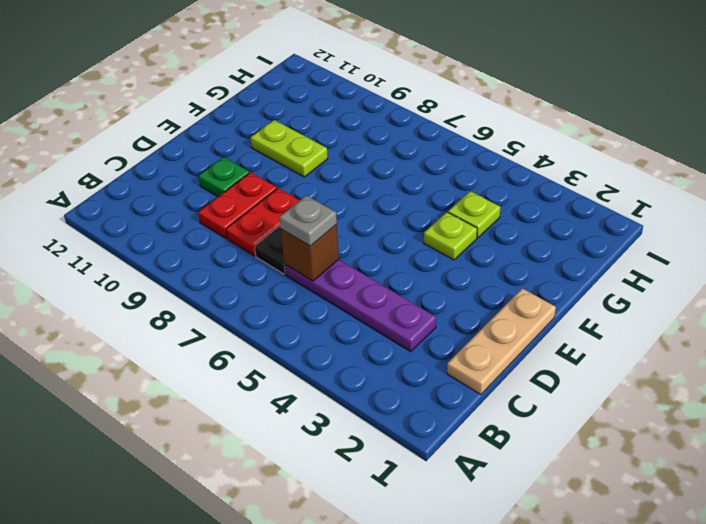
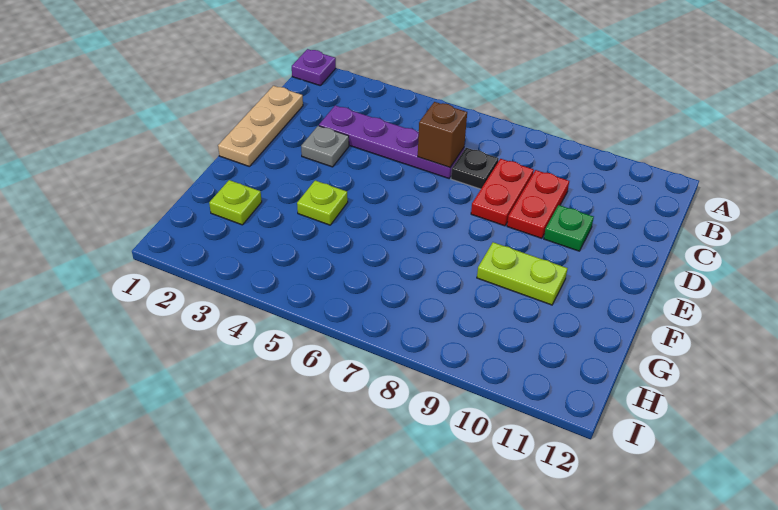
none -> purple 1x1 plate [292,49,336,86]
grey 1x1 plate [279,195,337,246] -> grey 1x1 plate moved to [301,126,349,167]
lime 1x1 plate [448,191,500,238] -> lime 1x1 plate moved to [209,180,262,225]

